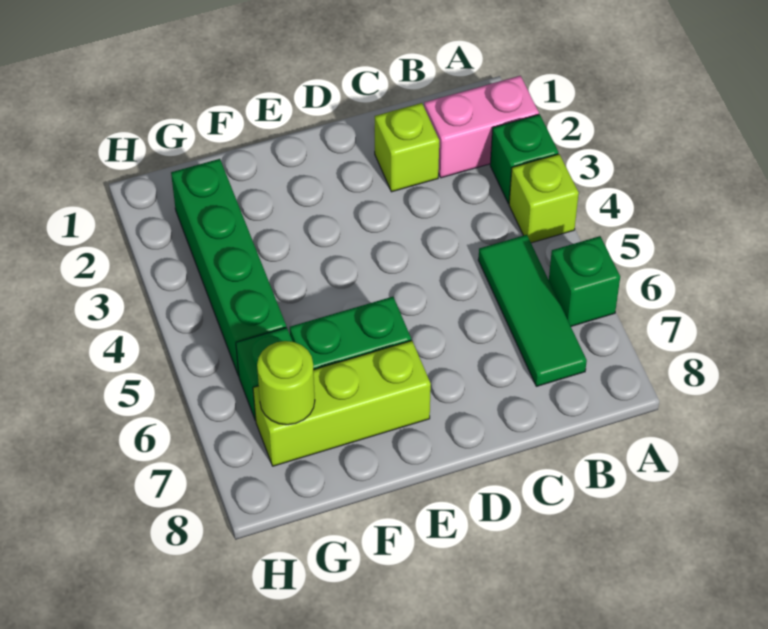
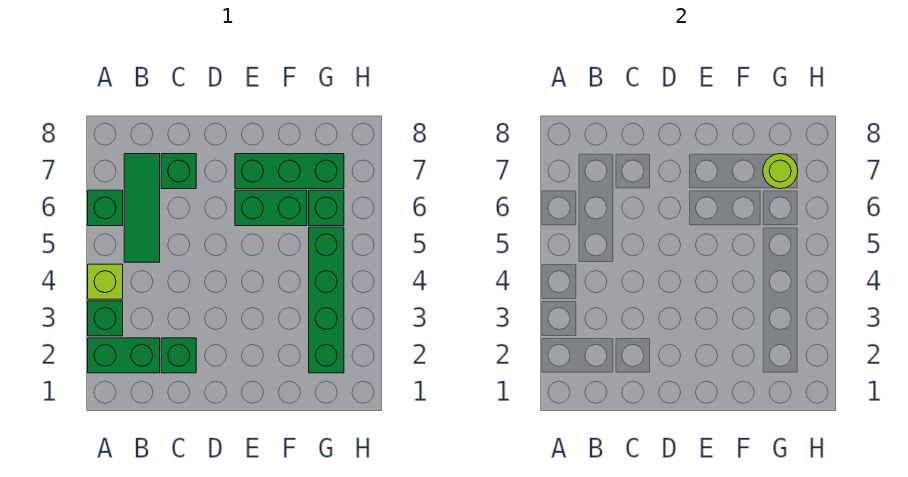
pink 1x2 brick [424,76,539,178] -> green 1x2 brick [88,338,160,373]
lime 1x1 brick [375,103,439,192] -> green 1x1 brick [161,338,196,373]
none -> green 1x1 brick [161,154,196,189]
lime 1x3 brick [253,341,431,466] -> green 1x3 brick [235,154,344,189]

